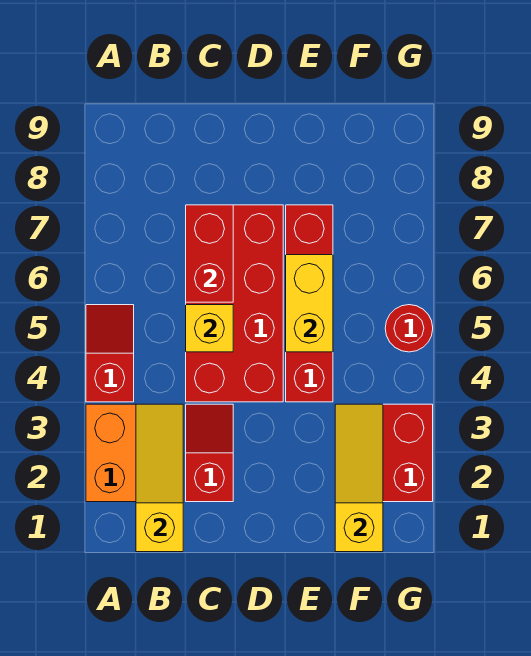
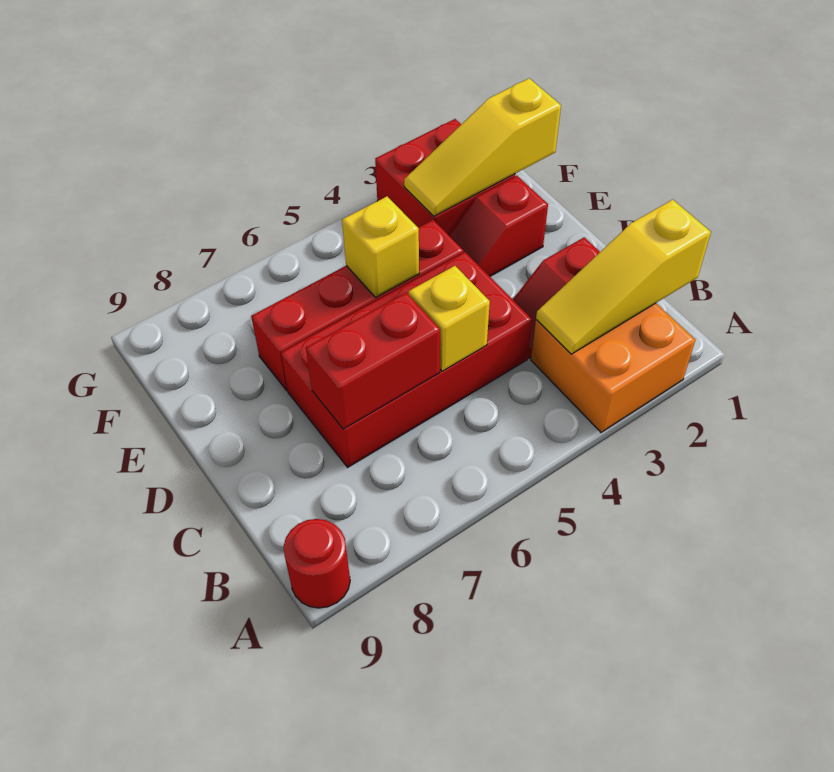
red 1x2 slope [86,305,134,402] -> red 1x2 slope moved to [449,175,548,276]
yellow 1x2 brick [286,255,333,352] -> yellow 1x1 brick [342,196,419,297]
red 1x1 round brick [385,305,433,352] -> red 1x1 round brick moved to [284,519,350,608]

